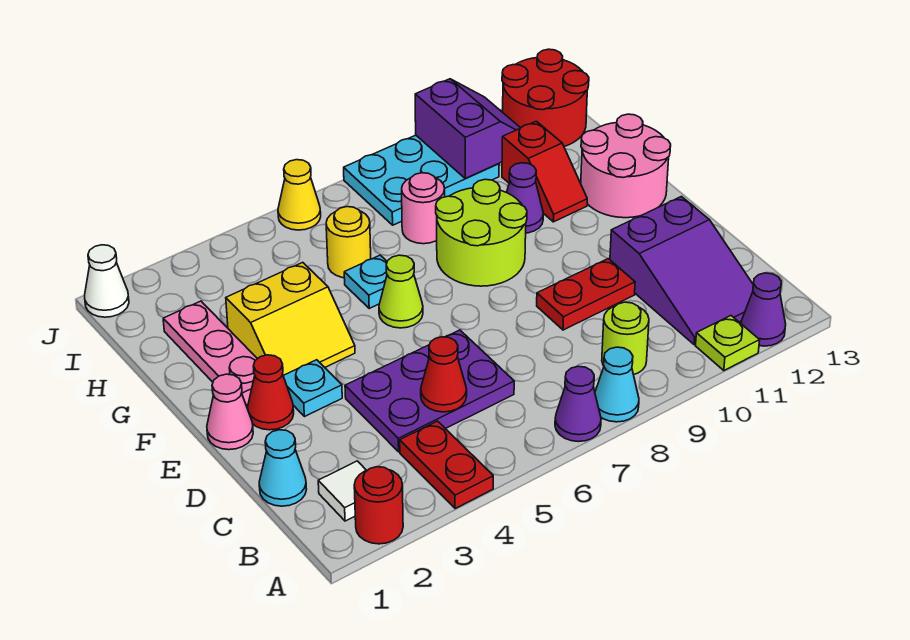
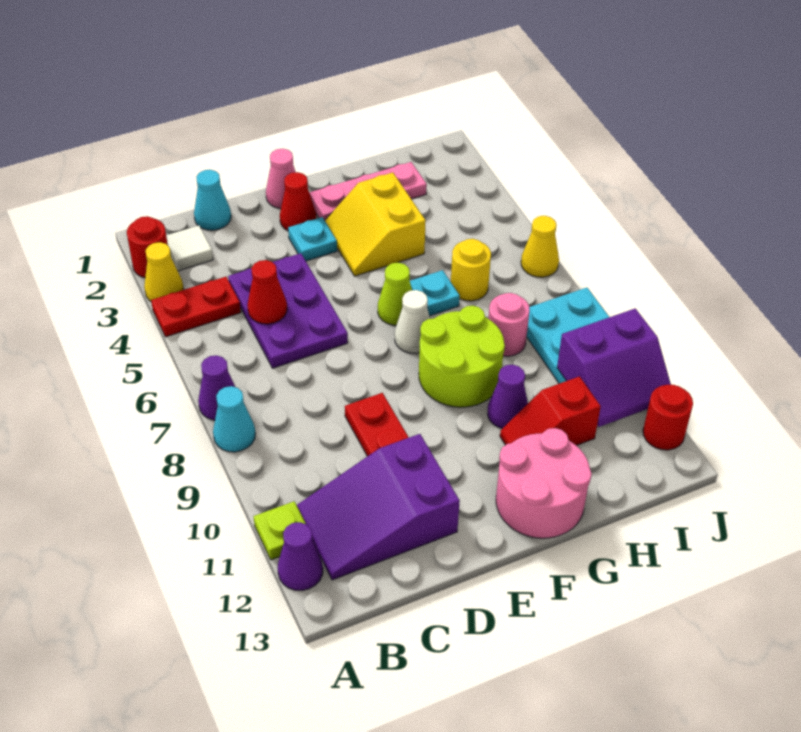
none -> yellow 1x1 cone [144,242,184,301]
lime 1x1 round brick [602,302,649,375] -> none
red 2x2 round brick [502,49,589,147] -> red 1x1 round brick [643,385,693,450]
white 1x1 cone [85,245,129,317] -> white 1x1 cone moved to [395,290,430,353]

